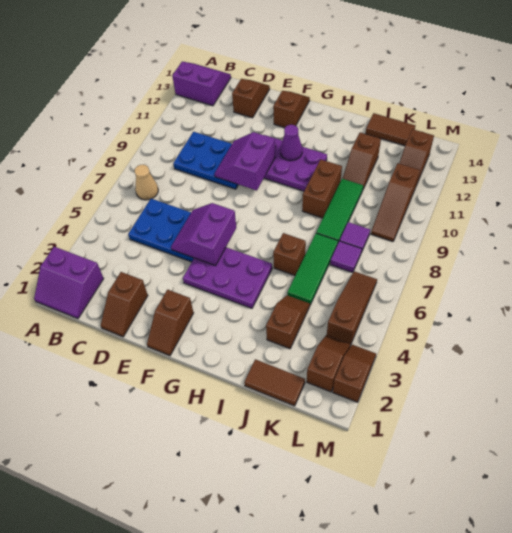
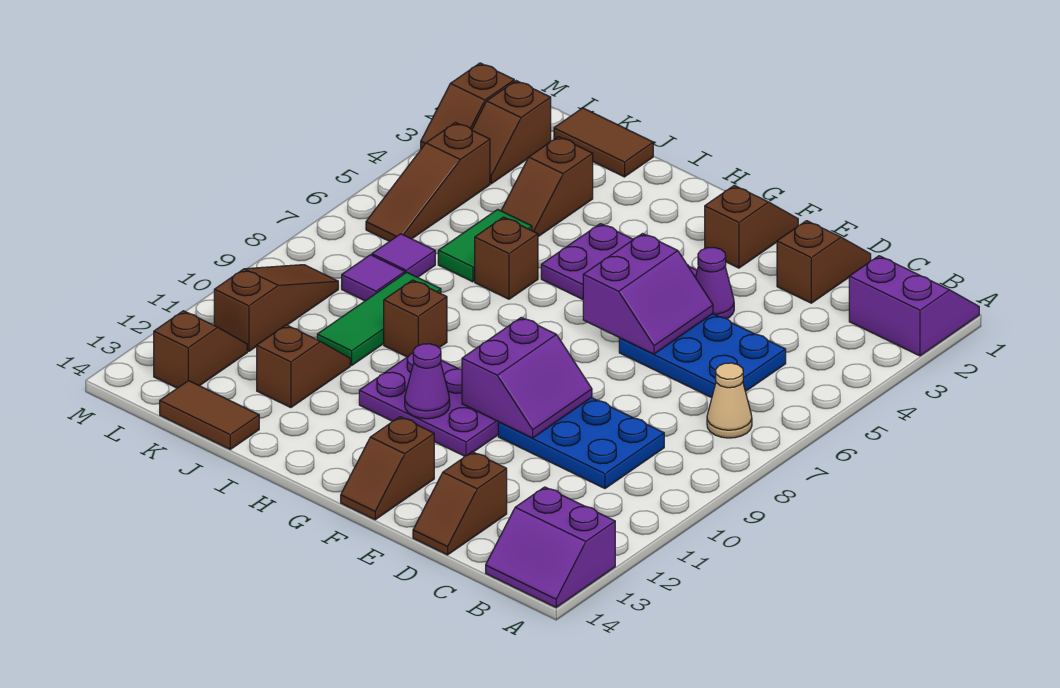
none -> purple 1x1 cone [695,247,734,319]
brown 1x2 brick [302,159,342,218] -> brown 1x1 brick [384,280,447,357]
green 1x3 tile [287,233,338,305] -> green 1x2 tile [438,209,532,282]

